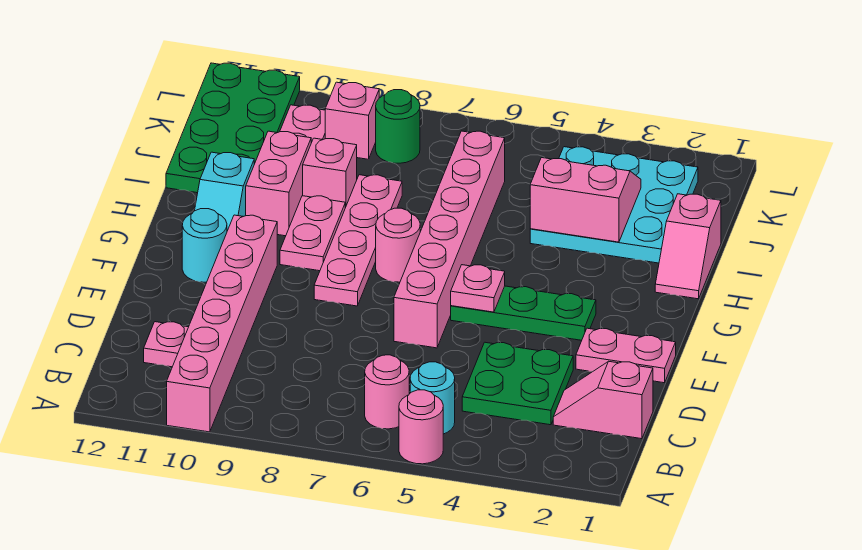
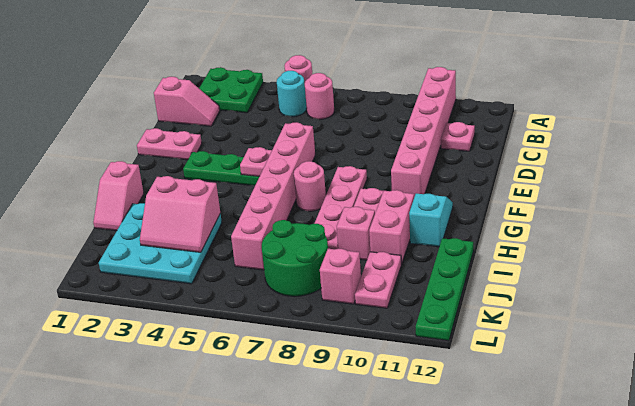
green 2x2 plate [462,342,573,425] -> green 2x2 plate moved to [199,67,263,113]
cyan 1x1 round brick [182,209,227,282] -> none
pink 1x2 slope [655,194,721,299] -> pink 1x2 slope turned to [93,161,144,231]
green 2x4 plate [166,63,300,193] -> green 1x4 plate [416,238,473,341]
green 1x1 round brick [376,90,420,163] -> green 2x2 round brick [262,220,328,296]

